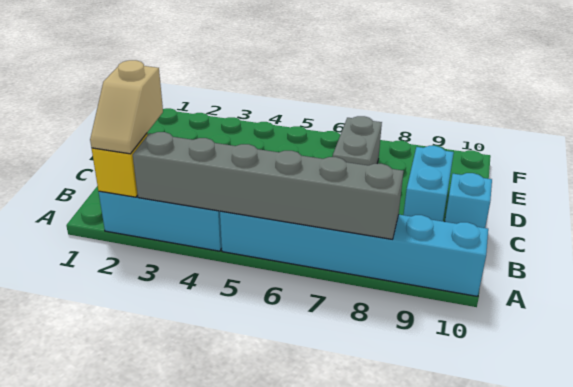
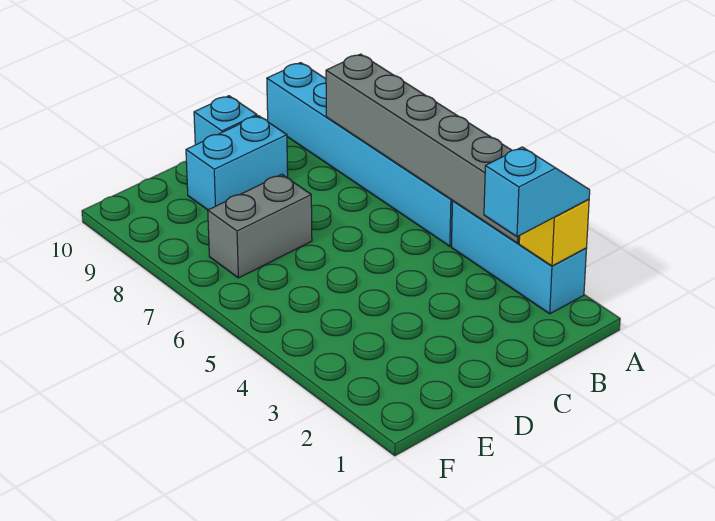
tan 1x2 slope [90,60,163,154] -> cyan 1x2 slope [484,147,590,237]

